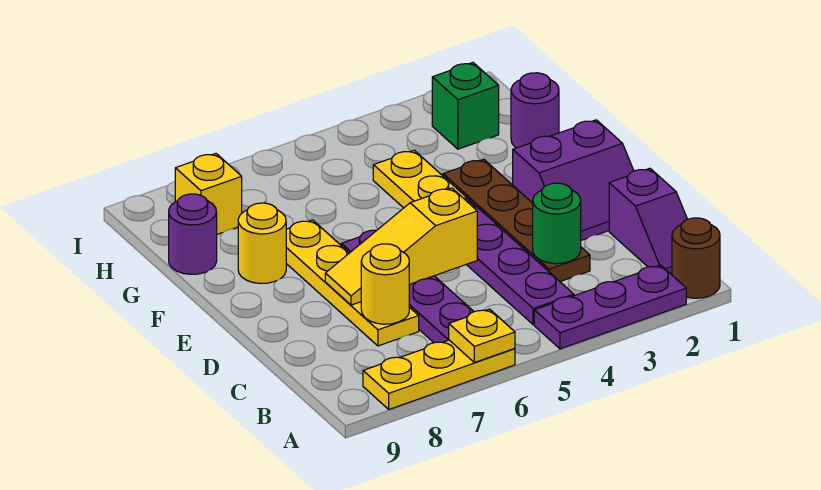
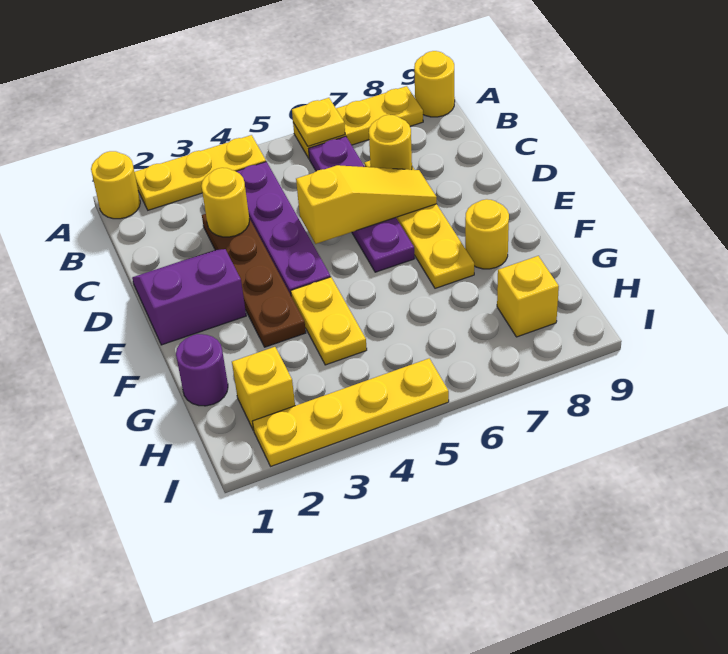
brown 1x1 round brick [672,218,720,298] -> yellow 1x1 round brick [91,151,140,219]
purple 1x3 plate [534,265,686,349] -> yellow 1x3 plate [134,135,266,210]
none -> yellow 1x1 round brick [414,51,455,117]
purple 1x2 slope [609,168,687,275] -> none
green 1x1 round brick [533,183,581,264] -> yellow 1x1 round brick [201,168,249,237]
purple 1x1 round brick [169,194,217,274] -> none
green 1x1 brick [432,63,499,149] -> yellow 1x1 brick [232,347,295,430]
none -> yellow 1x4 plate [252,358,449,466]

